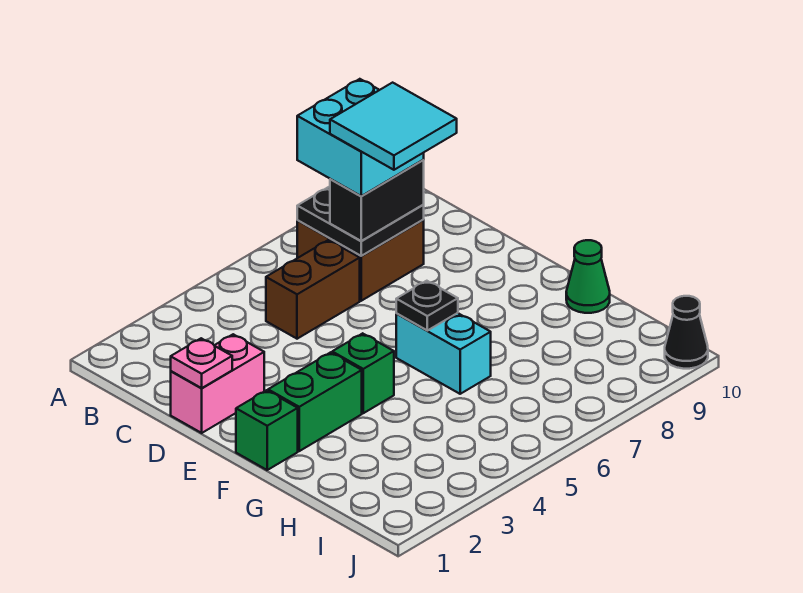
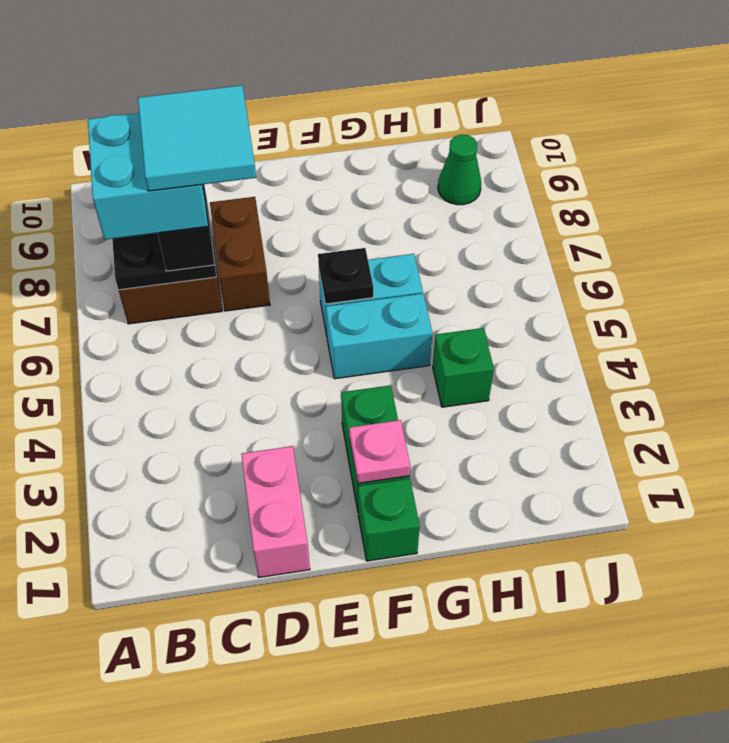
brown 1x2 brick [266,240,360,339] -> brown 1x2 brick moved to [210,197,270,311]
pink 1x1 plate [171,338,232,388] -> pink 1x1 plate moved to [349,420,410,483]
green 1x1 brick [332,333,394,413] -> green 1x1 brick moved to [433,328,494,407]
none -> cyan 1x2 brick [326,293,432,379]
green 1x1 cone [566,240,610,313] -> green 1x1 cone moved to [438,135,481,205]
black 1x1 cone [665,296,708,369] -> none

